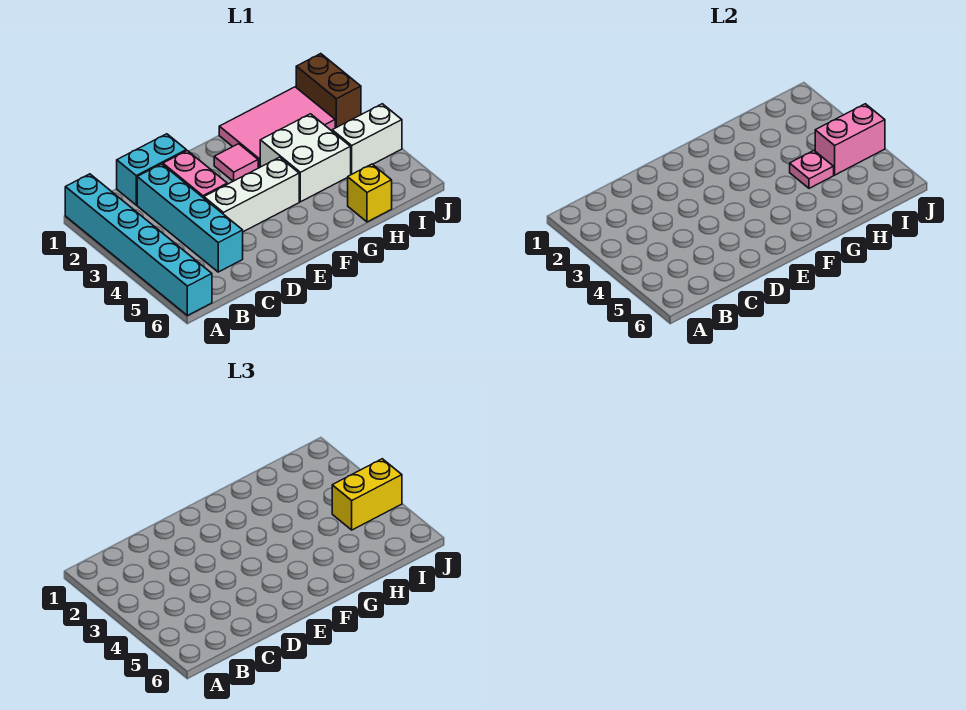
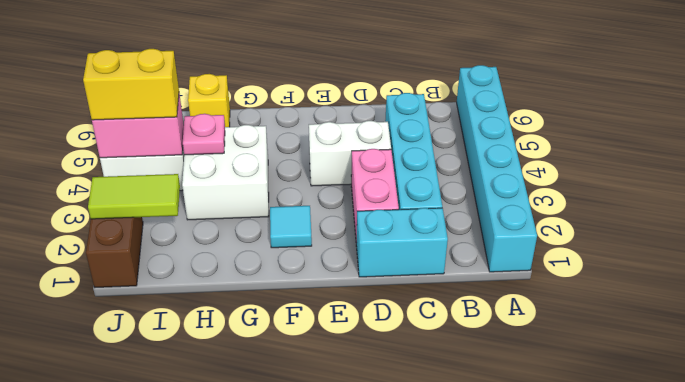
white 1x3 brick [204,157,299,232] -> white 1x2 brick [309,121,391,186]
pink 1x1 tile [214,144,258,181] -> cyan 1x1 tile [270,206,312,248]
pink 2x3 tile [219,87,335,168] -> none
none -> lime 1x2 tile [88,174,180,219]

